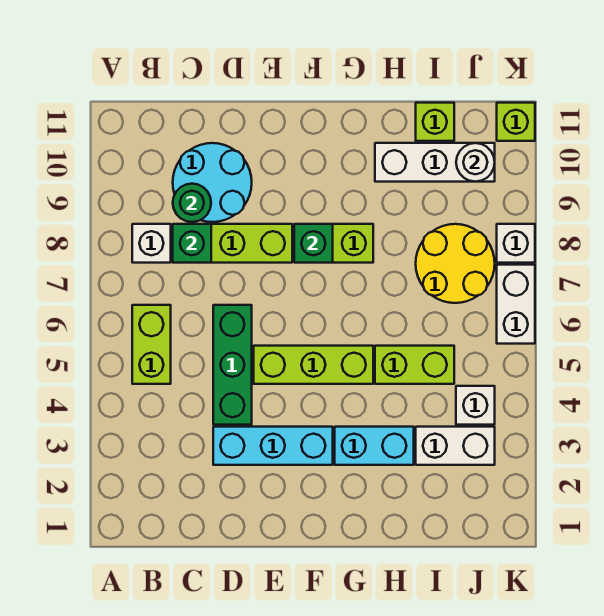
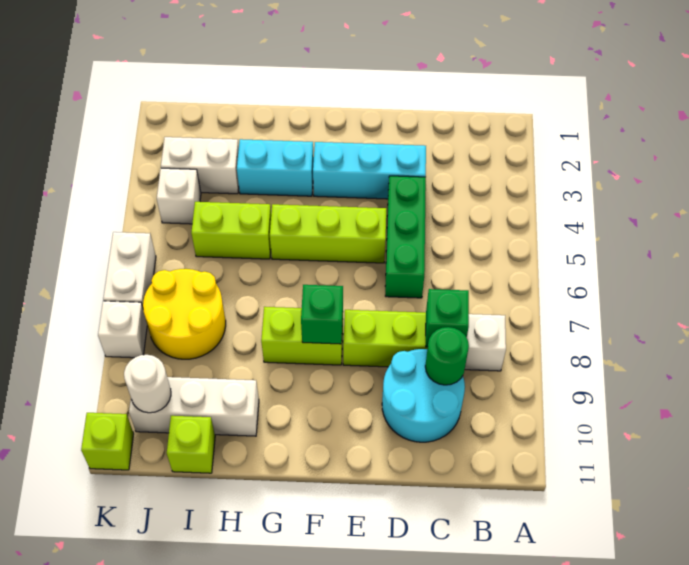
lime 1x2 brick [132,305,171,384] -> none

